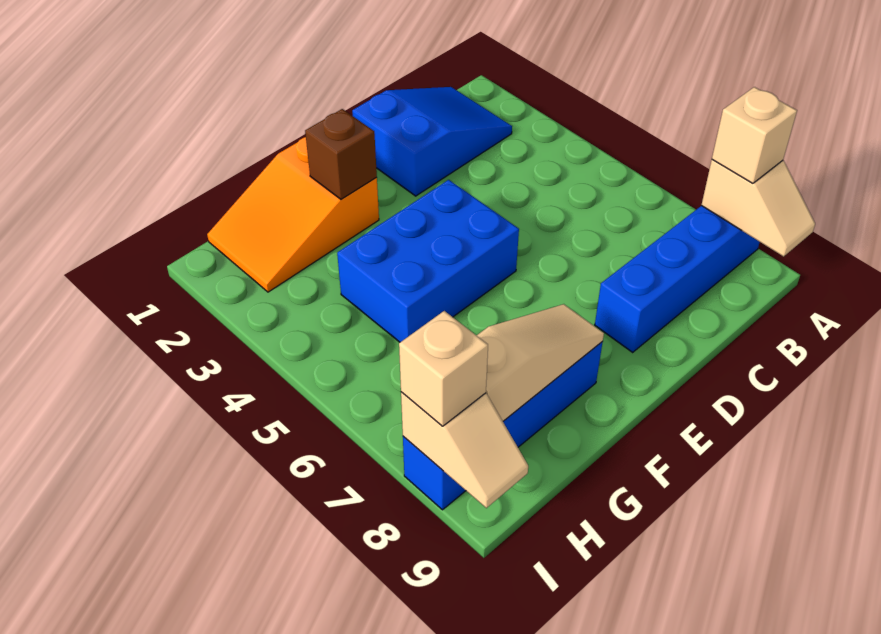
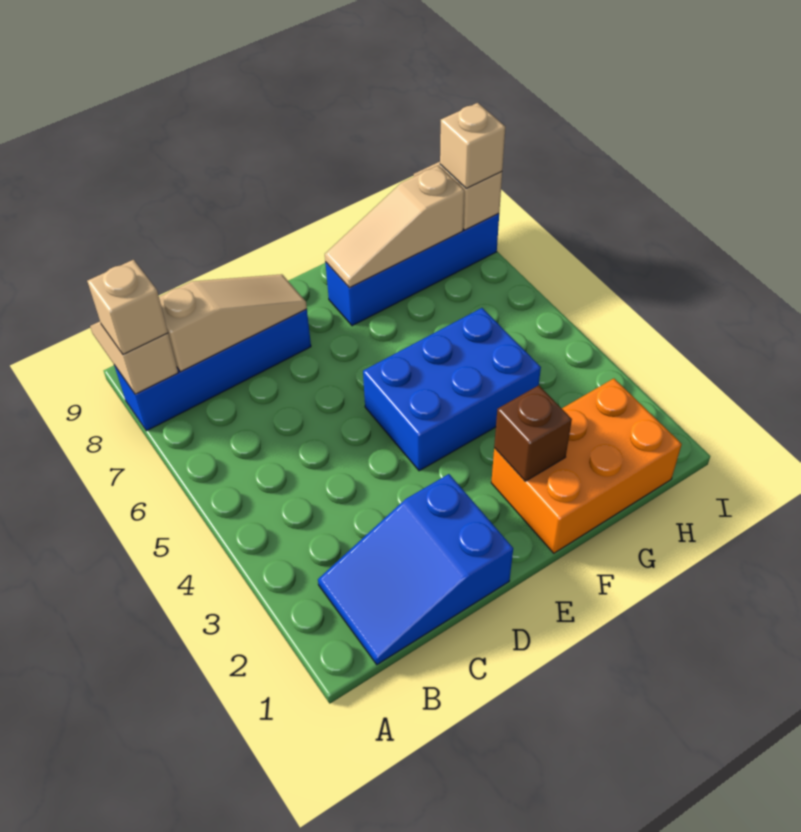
none -> tan 1x3 slope [159,274,307,372]
orange 2x3 slope [207,137,379,292] -> orange 2x3 brick [491,379,682,553]

